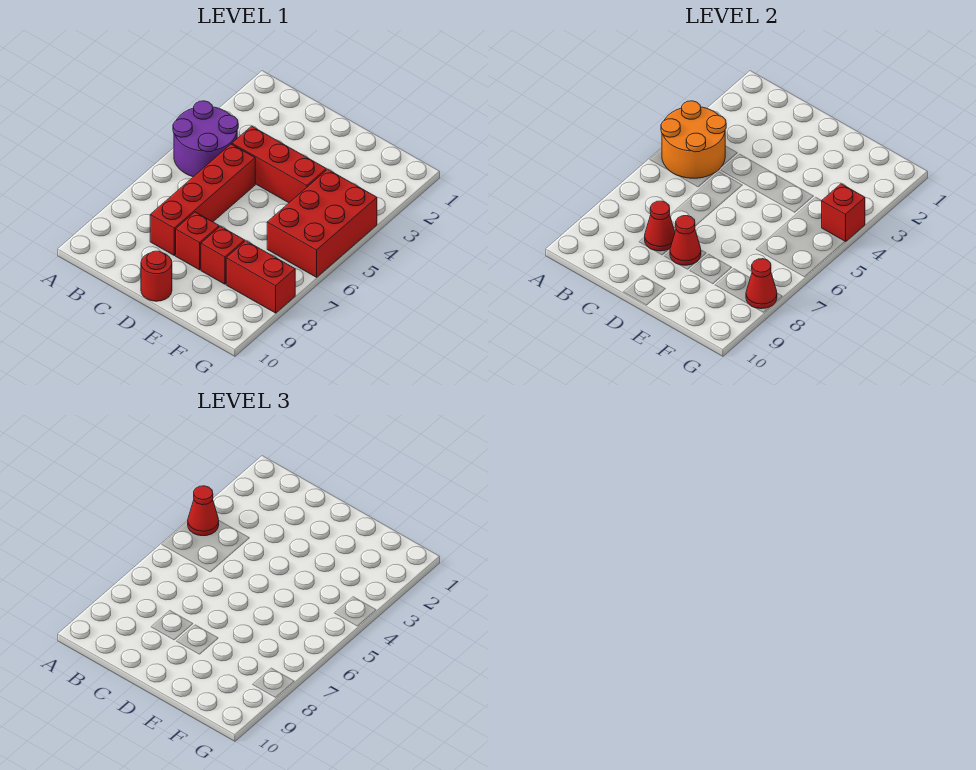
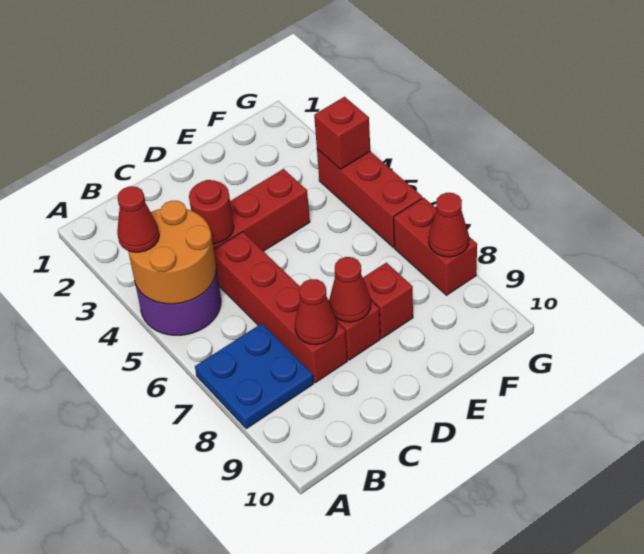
none -> blue 2x2 plate [195,323,314,429]
red 1x1 round brick [141,251,172,301] -> red 1x1 round brick moved to [189,180,234,243]
red 2x3 brick [267,169,377,277] -> red 1x3 brick [317,149,422,247]
red 1x2 brick [226,241,295,313] -> red 1x2 brick turned to [394,198,477,295]

